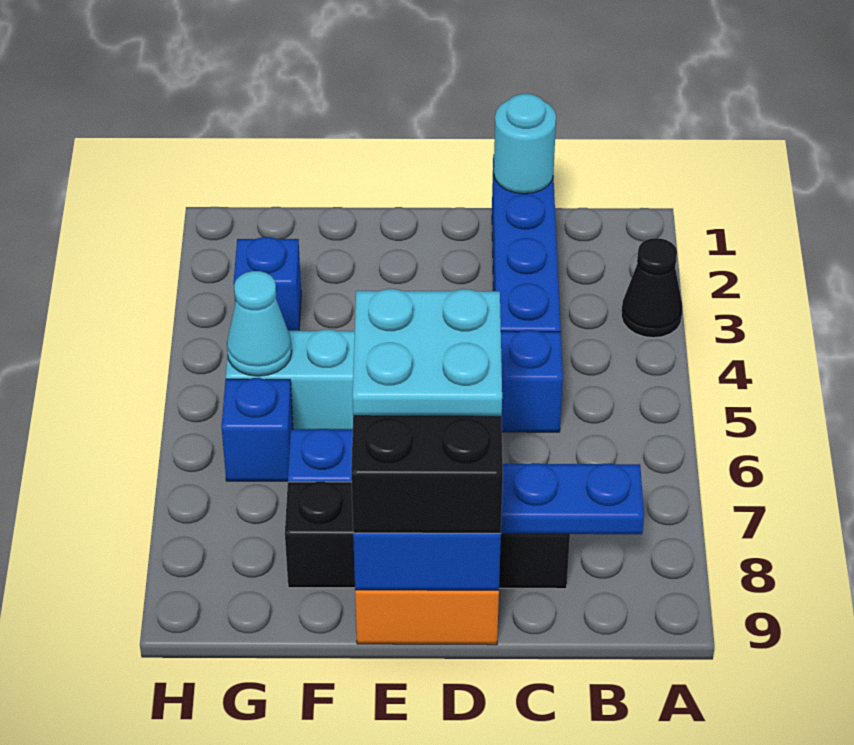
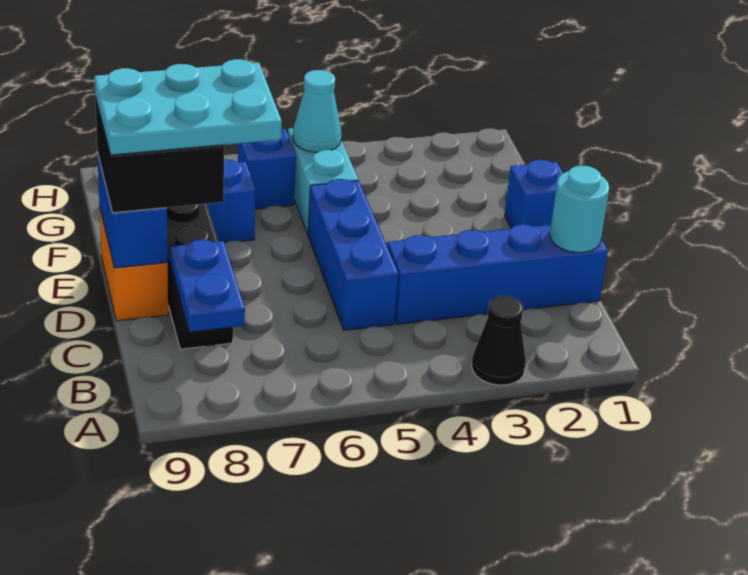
cyan 2x2 plate [353,289,502,416] -> cyan 2x3 plate [94,59,282,155]
blue 1x1 brick [234,237,301,331] -> blue 1x1 brick moved to [505,160,563,228]

